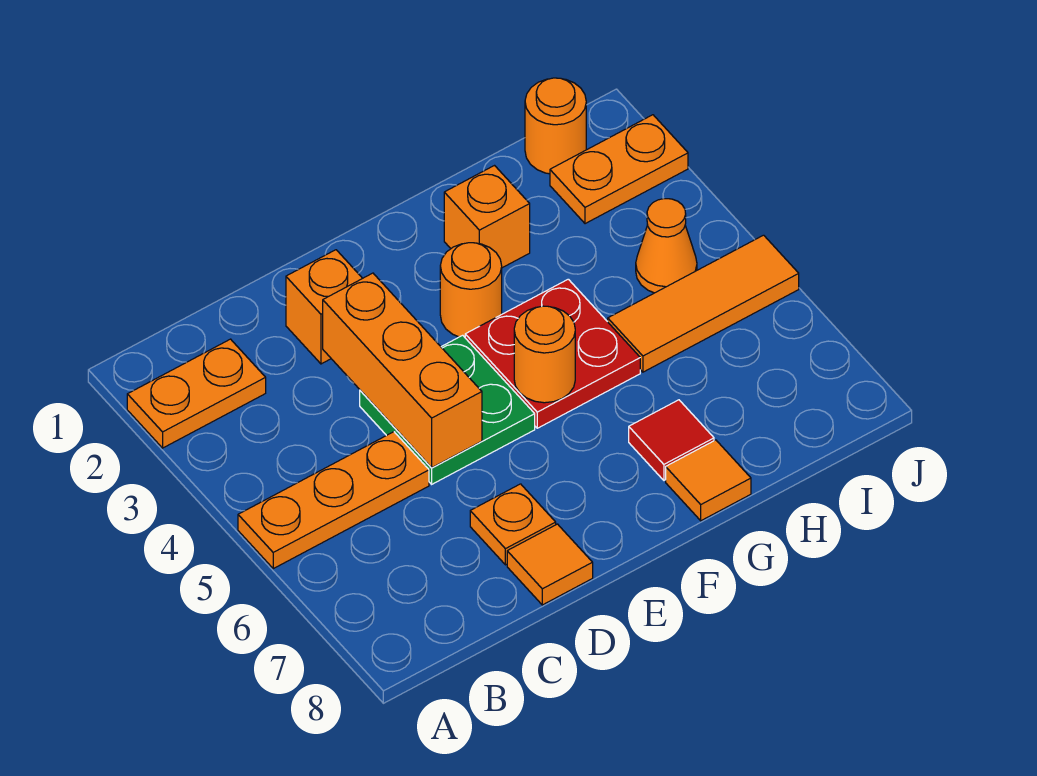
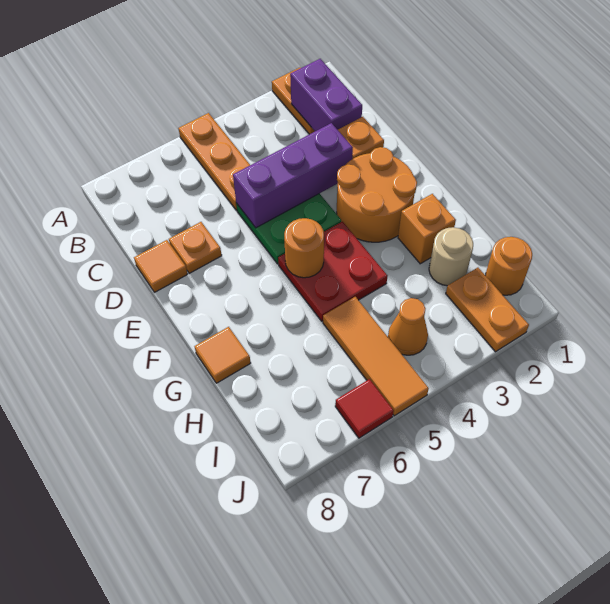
none -> purple 1x2 brick [290,59,362,131]
orange 1x3 brick [323,273,482,468] -> purple 1x3 brick [233,123,353,228]
orange 1x1 round brick [440,243,502,337] -> orange 2x2 round brick [337,147,417,242]
red 1x1 tile [629,400,714,480] -> red 1x1 tile moved to [335,379,394,438]
none -> tan 1x1 round brick [429,227,473,286]

